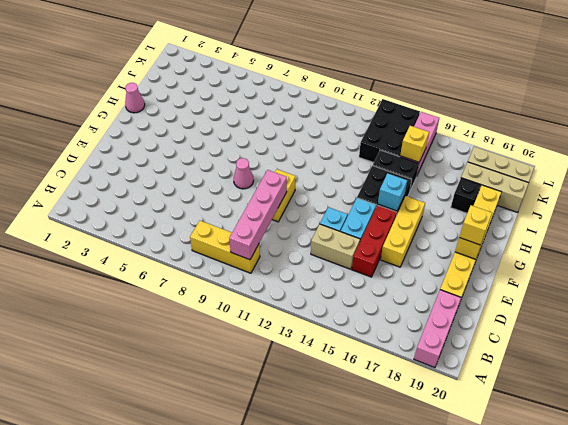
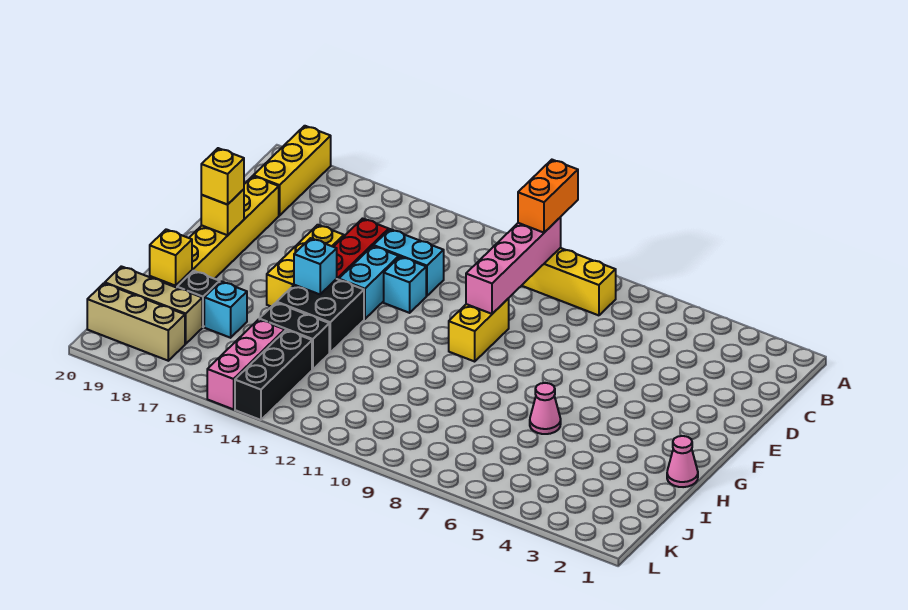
none -> orange 1x2 brick [518,160,578,233]
pink 1x3 brick [414,290,461,368] -> yellow 1x3 brick [253,126,331,216]
tan 1x2 brick [311,224,360,269] -> cyan 1x2 brick [373,229,444,296]
pink 1x1 cone [234,158,254,189] -> pink 1x1 cone moved to [530,383,561,434]
none -> cyan 1x1 brick [204,281,247,338]
black 2x3 brick [359,99,420,163] -> black 1x3 brick [235,330,312,420]
yellow 1x1 brick [400,126,429,162] -> yellow 1x1 brick moved to [150,229,192,286]

